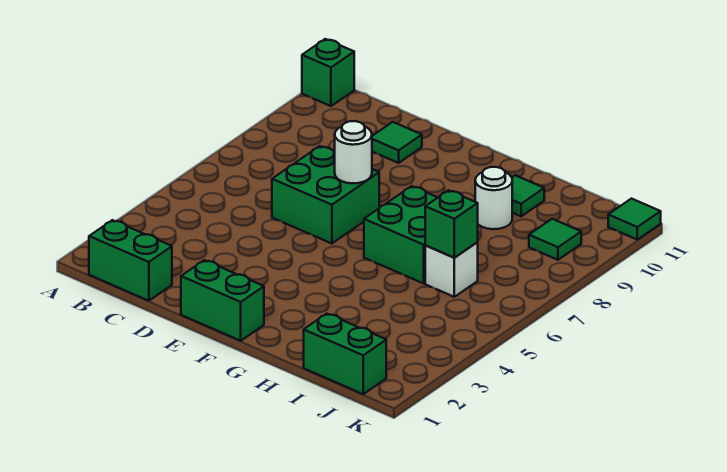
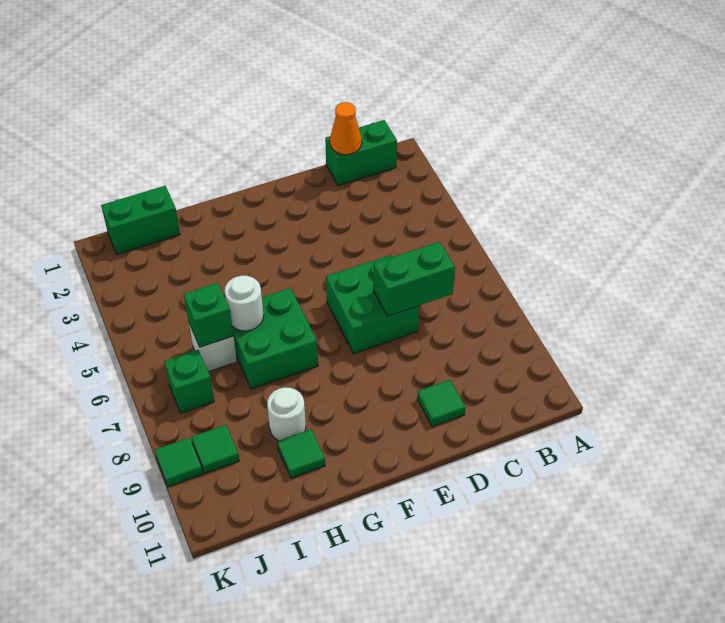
green 1x1 brick [302,39,354,106] -> green 1x1 brick moved to [164,350,214,413]
none -> orange 1x1 cone [330,102,362,155]
green 1x2 brick [181,260,264,341] -> green 1x2 brick moved to [373,242,455,316]
white 1x1 round brick [335,121,372,183] -> white 1x1 round brick moved to [225,276,264,331]
green 1x1 tile [608,199,661,240] -> green 1x1 tile moved to [155,438,203,487]

